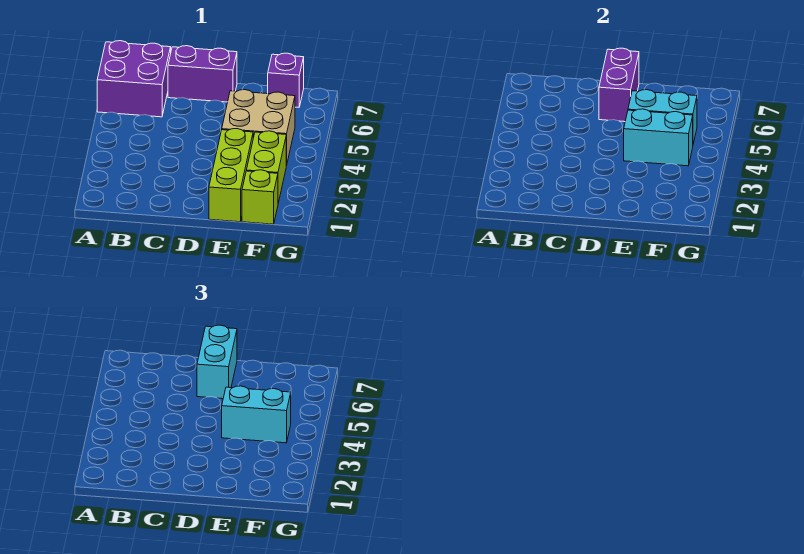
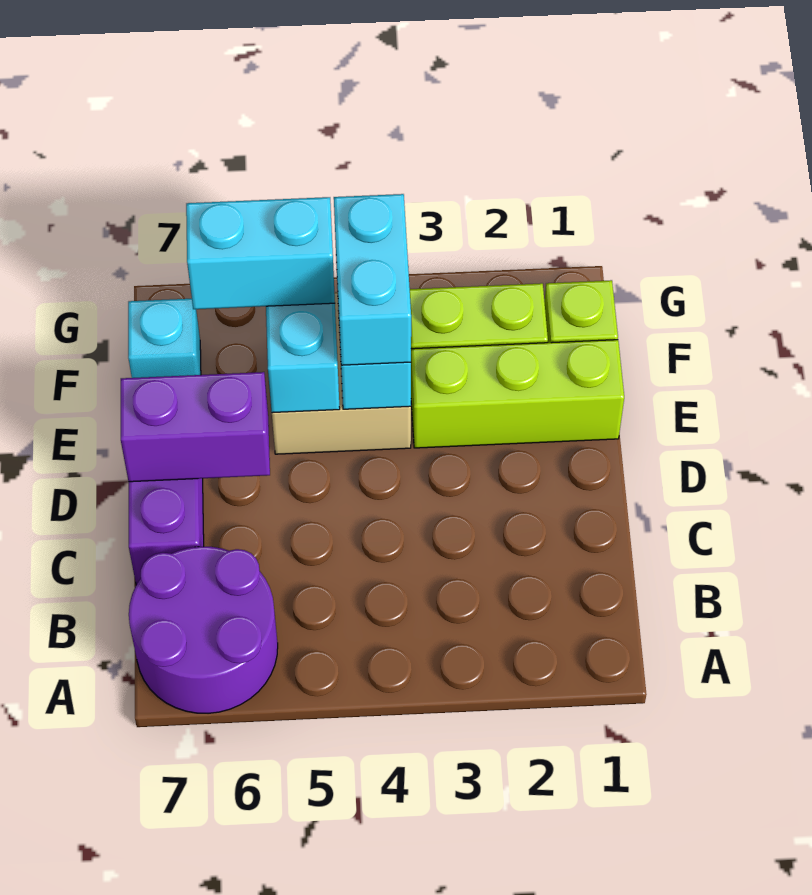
purple 2x2 brick [97,41,171,117] -> purple 2x2 round brick [129,547,278,713]
cyan 1x2 brick [197,325,237,399] -> cyan 1x2 brick moved to [186,197,335,309]
purple 1x1 brick [268,53,304,107] -> cyan 1x1 brick [128,299,201,378]

